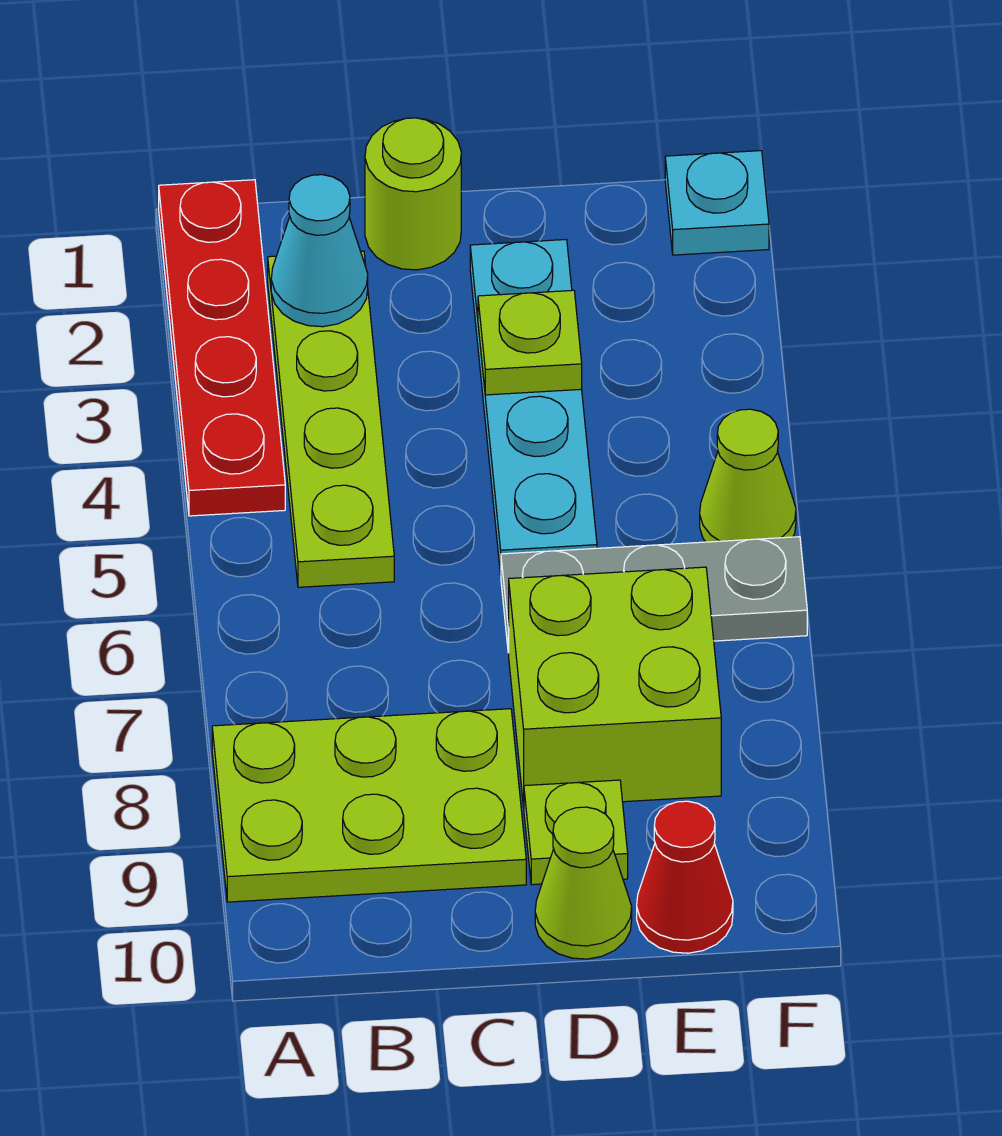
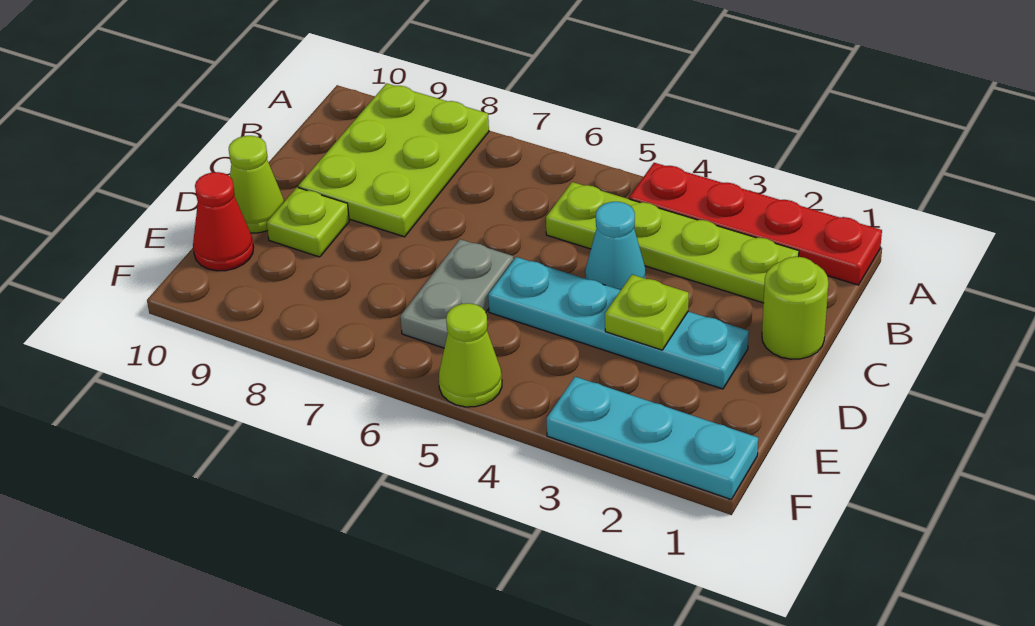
cyan 1x1 cone [271,175,368,327] -> cyan 1x1 cone moved to [585,202,646,290]
grey 1x3 plate [501,537,807,653] -> grey 1x2 plate [400,239,514,348]
lime 2x2 brick [508,567,721,807] -> none
cyan 1x1 plate [665,151,769,255] -> cyan 1x3 plate [547,377,758,499]

